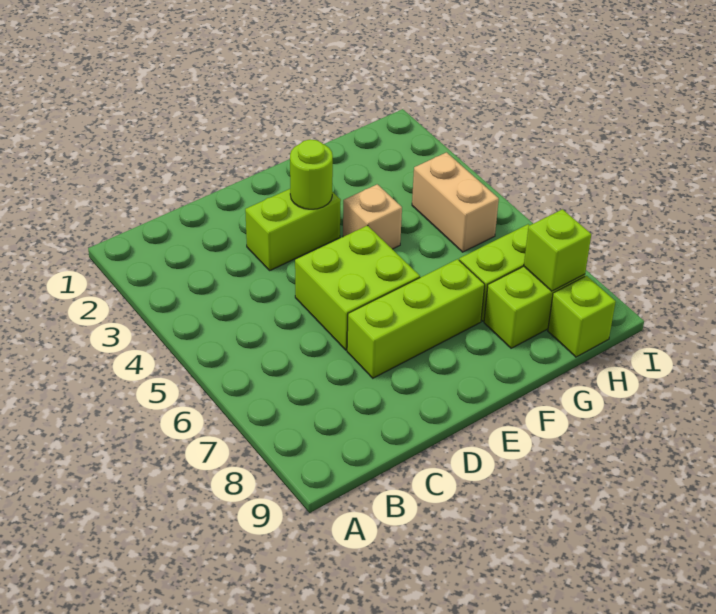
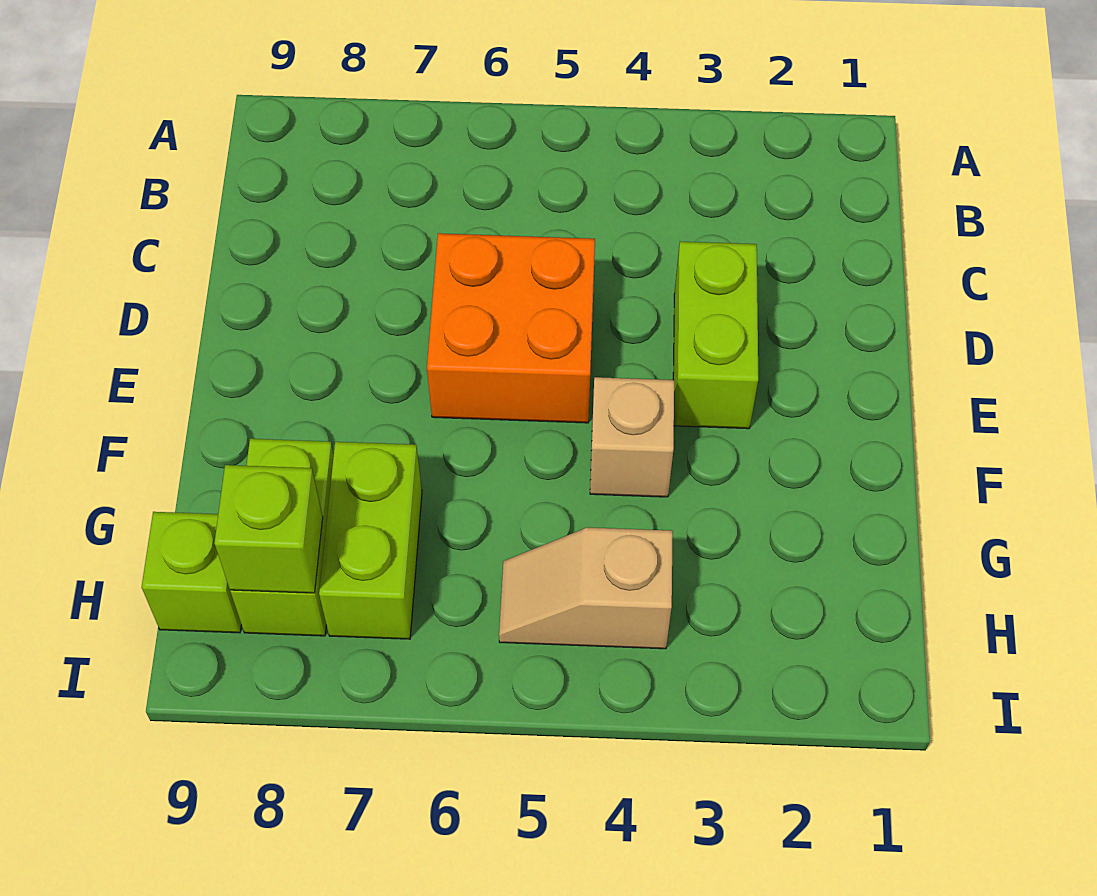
lime 2x2 brick [295,226,420,350] -> orange 2x2 brick [427,233,595,423]
lime 1x3 brick [347,259,485,378] -> none
lime 1x1 round brick [290,139,333,209] -> none
tan 1x2 brick [412,152,499,252] -> tan 1x2 slope [499,527,673,649]

